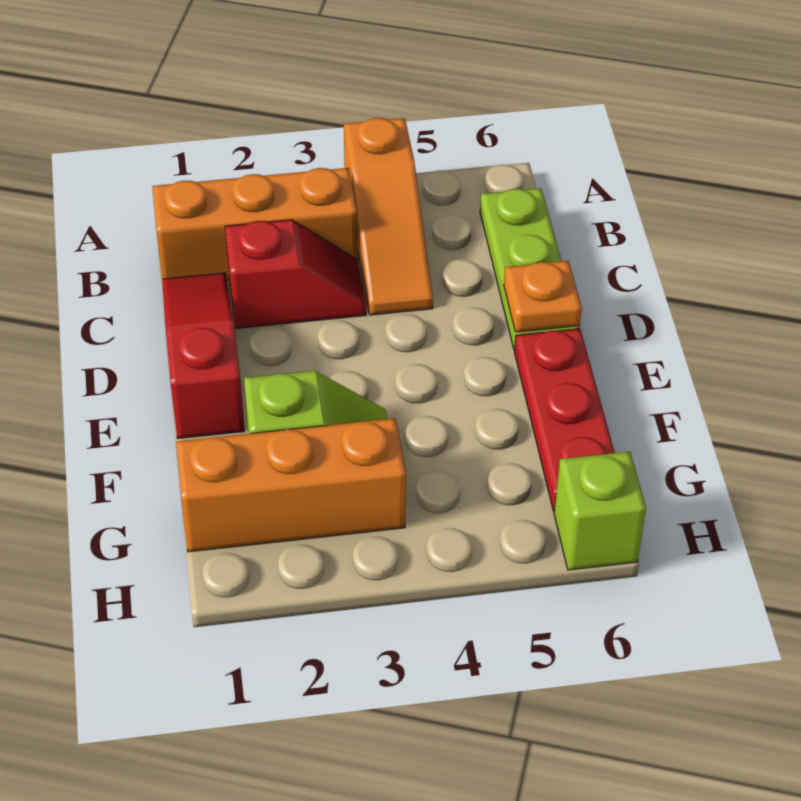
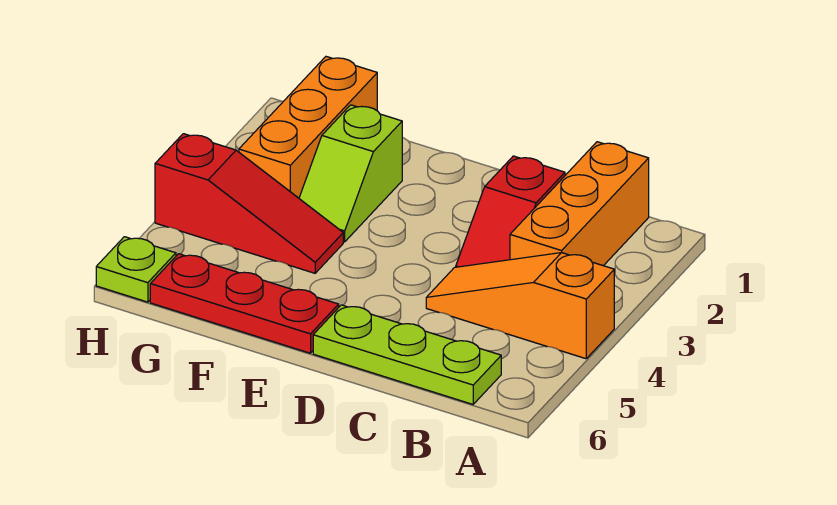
red 1x3 slope [162,273,245,439] -> red 1x3 slope moved to [155,134,343,273]
orange 1x1 plate [504,261,582,332] -> none
lime 1x1 brick [554,452,646,570] -> lime 1x1 plate [96,237,176,302]

